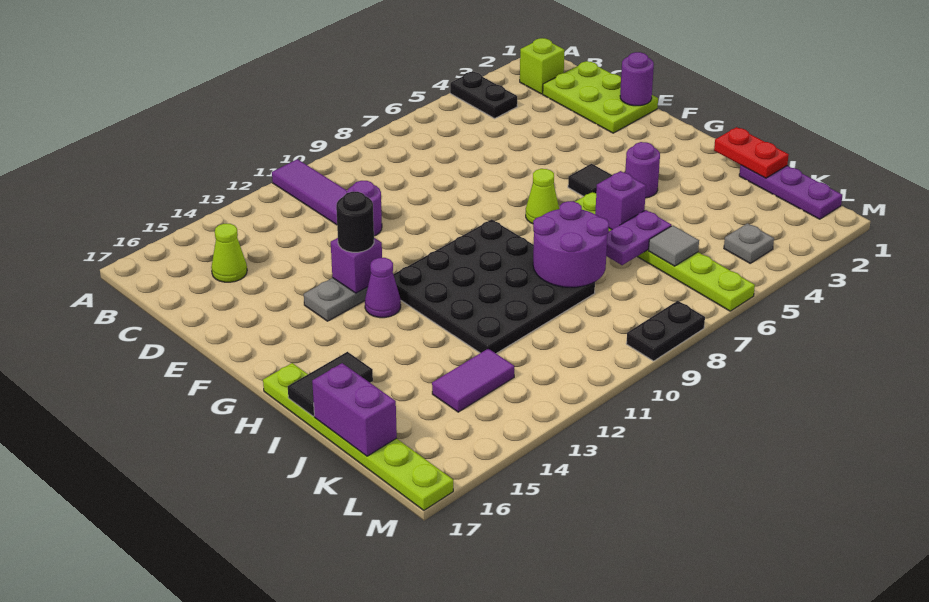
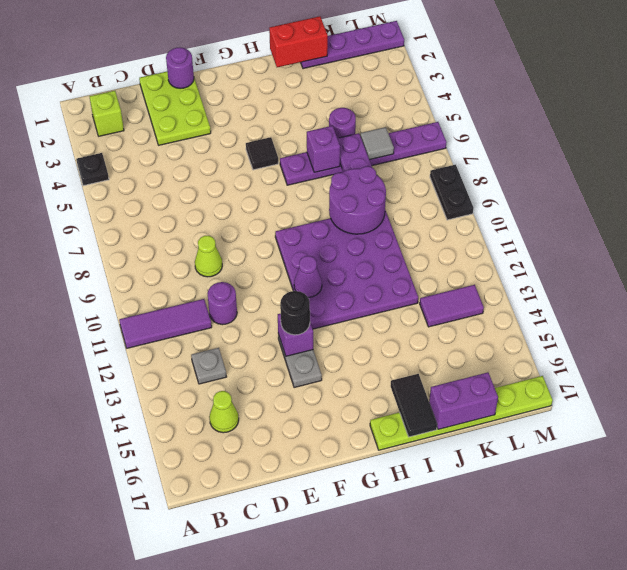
black 1x2 plate [450,72,517,118] -> black 1x1 plate [76,153,109,186]
lime 2x3 plate [543,61,658,133] -> lime 2x3 plate turned to [139,72,211,145]
lime 1x1 cone [526,169,559,224] -> lime 1x1 cone moved to [195,236,222,277]
black 4x4 plate [393,219,595,353] -> purple 4x4 plate [275,210,418,329]
purple 1x1 cone [365,258,401,318] -> purple 1x1 cone moved to [294,256,322,297]
purple 1x1 round brick [625,142,660,198] -> purple 1x1 round brick moved to [329,108,356,138]
lime 1x6 plate [575,192,755,311] -> purple 1x6 plate [280,122,447,185]
red 1x2 plate [714,127,789,178] -> red 1x2 brick [269,16,328,67]
purple 1x3 plate [739,165,842,219] -> purple 1x4 plate [301,21,404,69]
purple 1x2 tile [432,349,514,412] -> purple 1x2 tile turned to [420,285,484,327]
grey 1x1 plate [724,223,774,263] -> grey 1x1 plate moved to [191,348,227,384]

